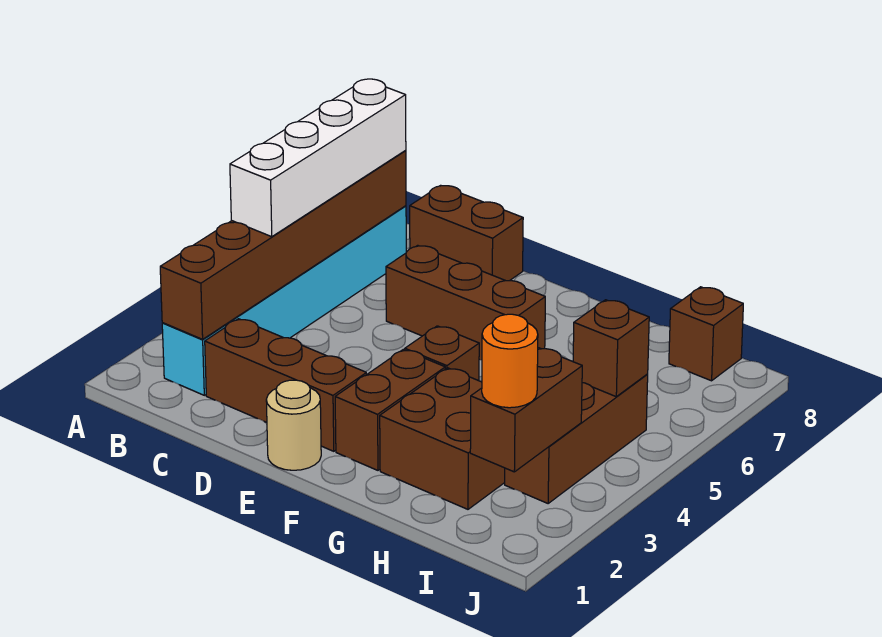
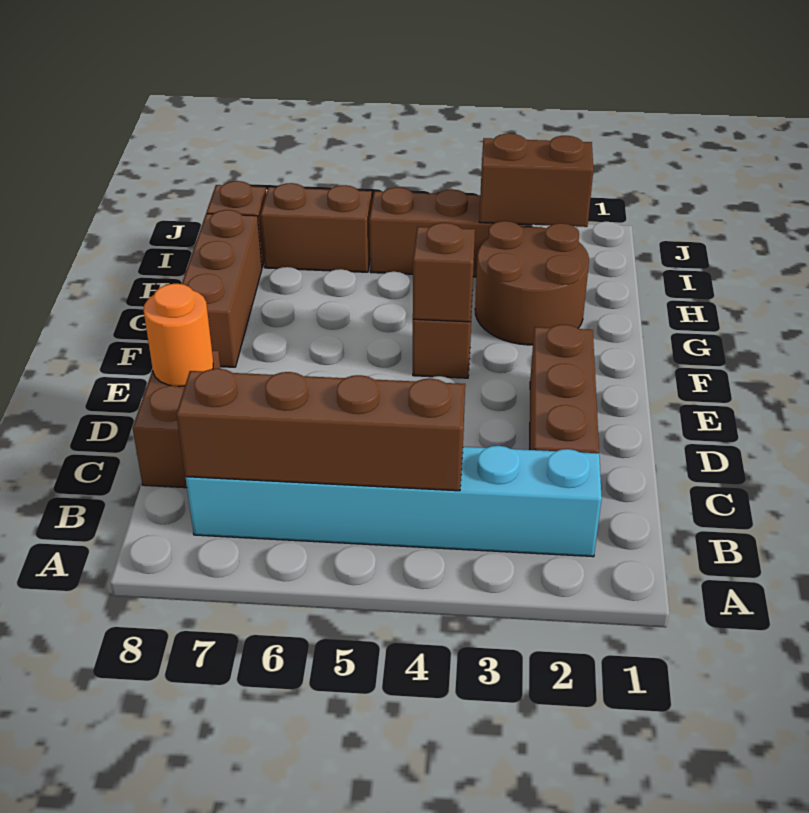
brown 1x6 brick [160,151,406,339] -> brown 1x4 brick [176,369,465,491]
white 1x4 brick [230,79,406,237] -> none
brown 1x3 brick [386,245,545,360] -> brown 1x3 brick moved to [182,210,262,367]
tan 1x1 round brick [266,380,321,470] -> none
brown 1x2 brick [335,350,445,470] -> brown 1x2 brick moved to [261,183,372,272]
brown 2x2 brick [380,368,505,509] -> brown 2x2 round brick [475,221,589,345]
orange 1x1 round brick [482,314,538,408] -> orange 1x1 round brick moved to [144,284,213,386]
brown 1x1 brick [573,300,649,397] -> brown 1x1 brick moved to [413,223,475,322]

